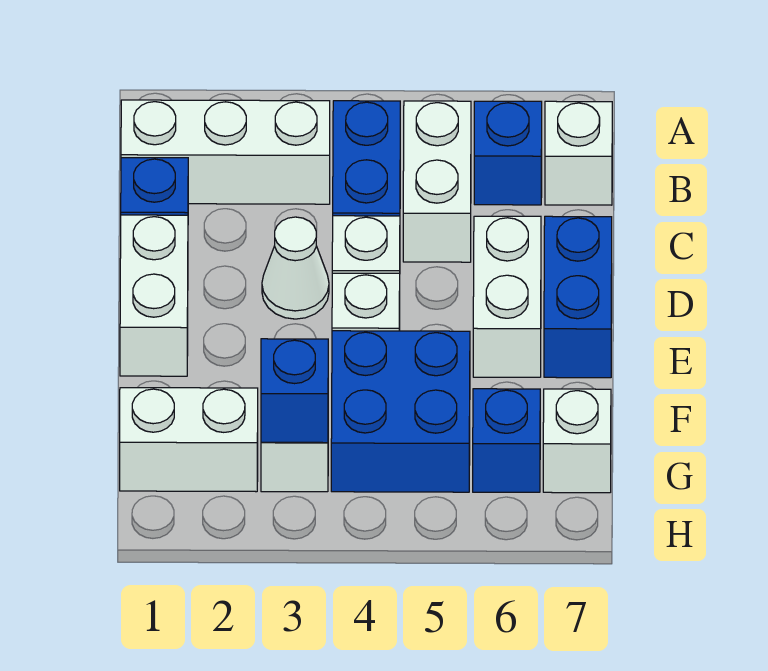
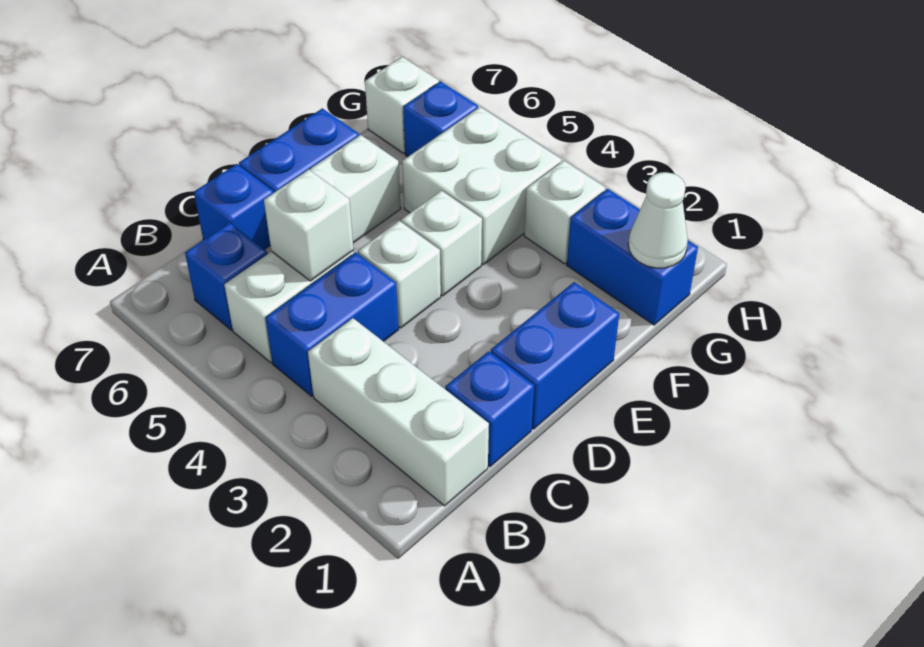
white 1x1 brick [545,101,612,205] -> white 1x1 brick moved to [264,170,354,281]
white 1x2 brick [120,215,188,376] -> blue 1x2 brick [491,282,619,429]
white 1x1 cone [262,217,329,319] -> white 1x1 cone moved to [628,172,688,268]
blue 2x2 brick [331,331,470,492] -> white 2x2 brick [402,107,561,265]
white 1x2 brick [120,388,258,492] -> blue 1x2 brick [567,189,698,325]
blue 1x1 brick [261,339,328,443] -> blue 1x1 brick moved to [194,164,273,250]

